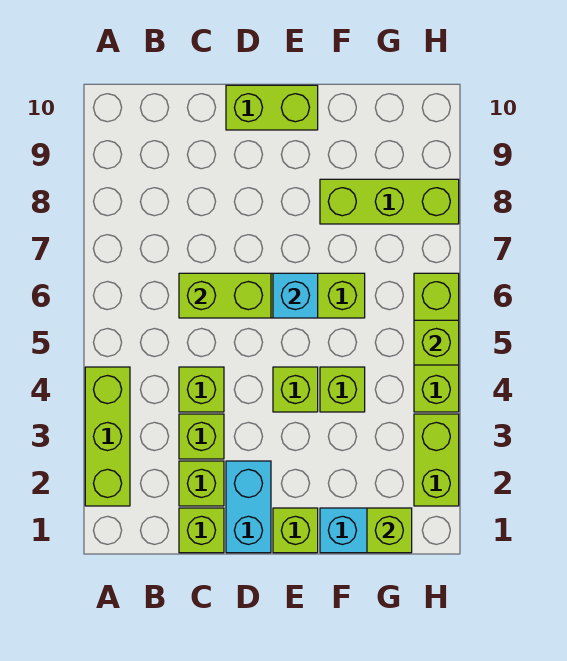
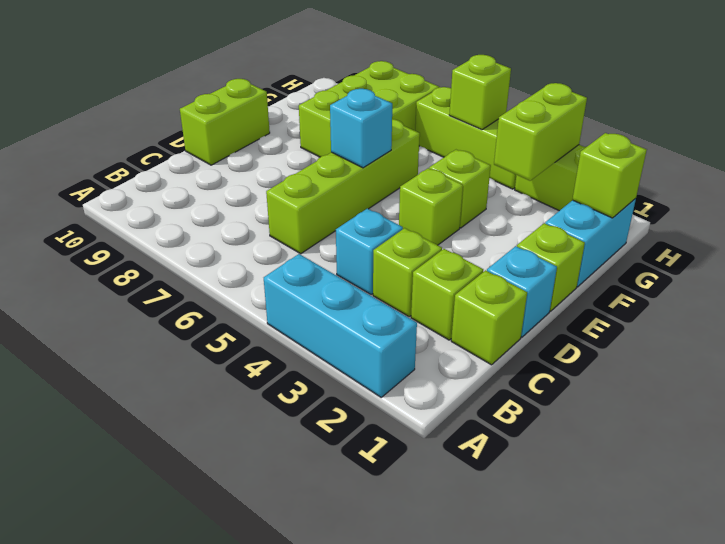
lime 1x3 brick [85,367,130,506] -> cyan 1x3 brick [264,254,417,397]
lime 1x1 brick [179,367,224,412] -> cyan 1x1 brick [336,209,403,295]
lime 1x2 brick [179,273,271,318] -> lime 1x2 brick moved to [494,83,587,181]
cyan 1x2 brick [226,461,271,553] -> cyan 1x1 brick [487,246,557,337]
lime 1x3 brick [320,179,459,224] -> lime 2x3 brick [299,61,439,157]

